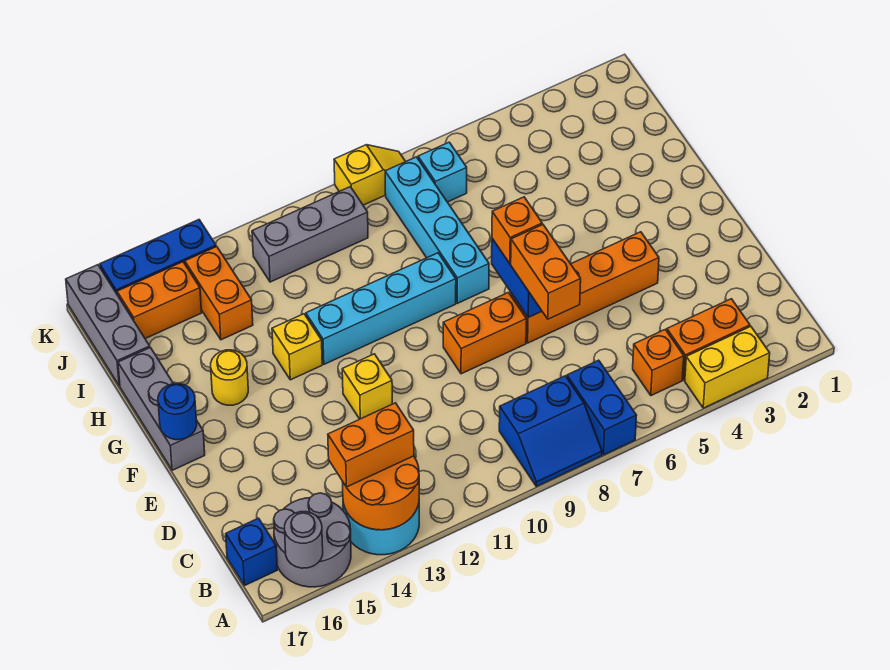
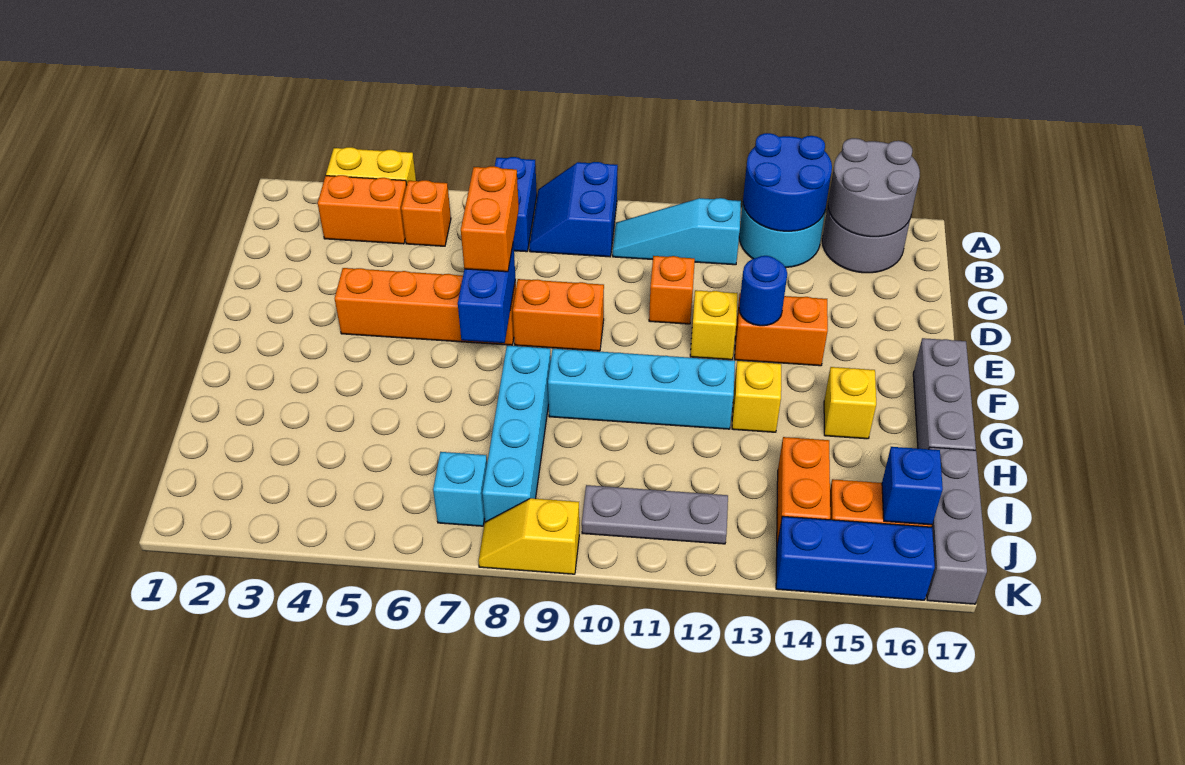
blue 2x2 slope [499,376,602,486] -> blue 2x2 slope turned to [529,162,618,257]
orange 2x2 round brick [342,456,419,530] -> blue 2x2 round brick [743,133,832,231]
grey 1x1 round brick [285,512,323,568] -> grey 2x2 round brick [828,138,920,237]
none -> cyan 1x3 slope [613,198,741,265]
orange 1x2 brick [328,403,414,487] -> orange 1x2 brick moved to [735,293,828,366]
blue 1x1 brick [226,518,277,586] -> blue 1x1 brick moved to [882,447,943,525]
orange 1x1 brick [492,197,542,264] -> orange 1x1 brick moved to [649,256,695,324]
blue 1x1 round brick [158,383,197,440] -> blue 1x1 round brick moved to [739,256,787,326]
yellow 1x1 round brick [211,350,248,405] -> yellow 1x1 brick [824,367,876,439]
grey 1x3 brick [252,187,368,282] -> grey 1x3 plate [582,485,728,544]

